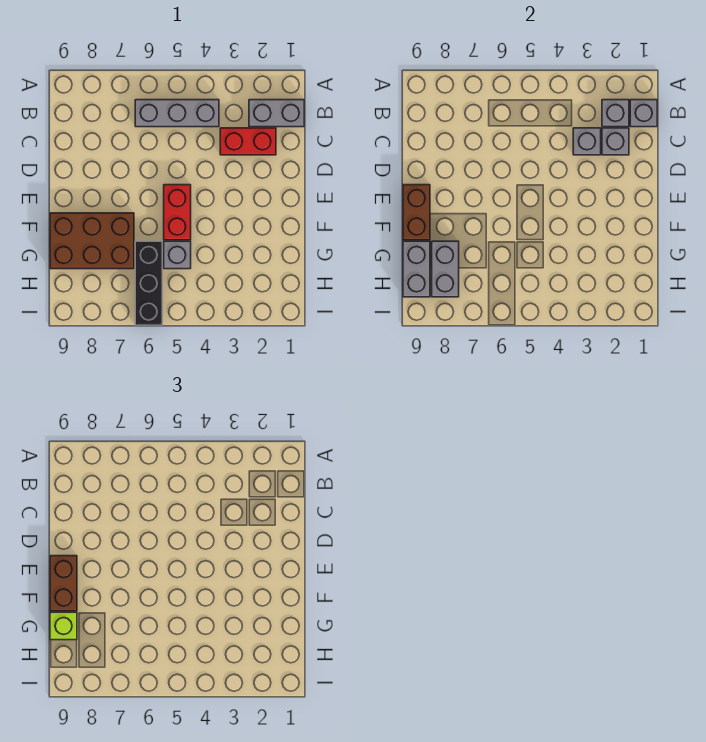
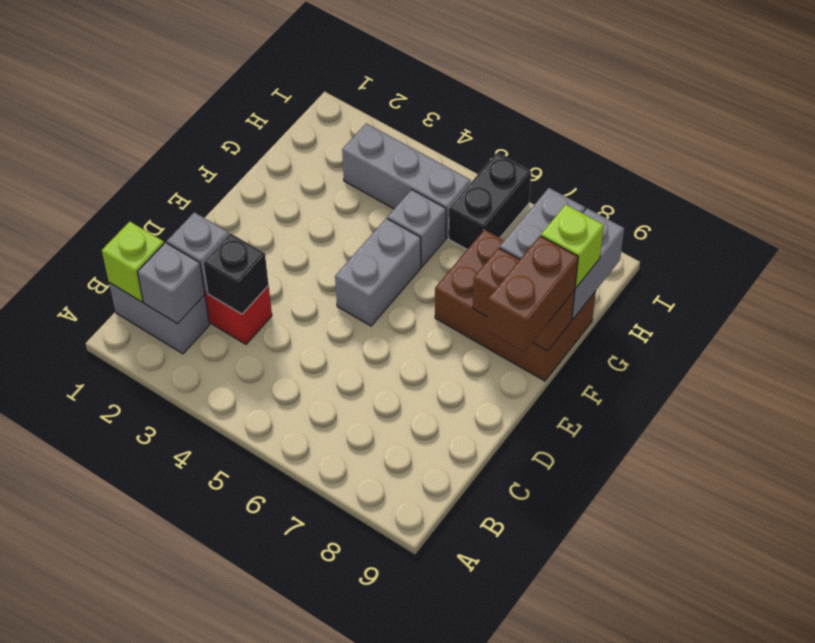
grey 1x1 brick [630,100,657,127] -> lime 1x1 brick [102,222,164,302]
grey 1x3 brick [135,100,219,127] -> grey 1x3 brick moved to [342,123,471,238]
grey 1x1 brick [573,128,601,155] -> black 1x1 brick [203,233,269,314]
red 1x2 brick [164,185,191,240] -> grey 1x2 brick [335,218,421,326]
brown 1x2 brick [403,185,430,240] -> brown 1x2 brick turned to [473,248,575,351]
black 1x3 brick [135,241,162,325] -> black 1x2 brick [449,153,531,249]

